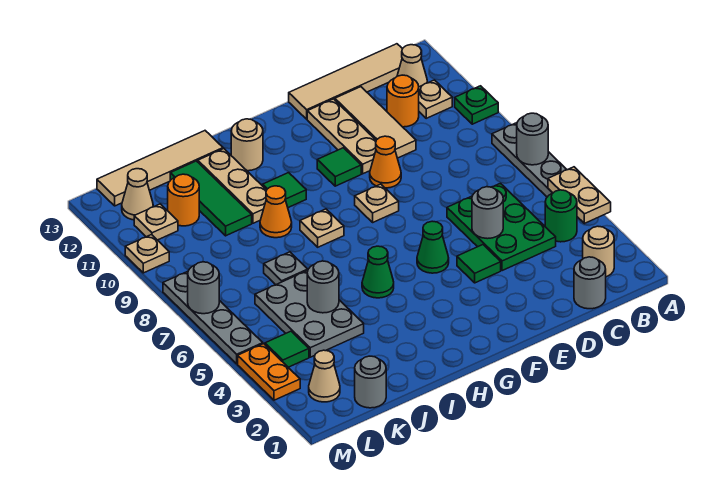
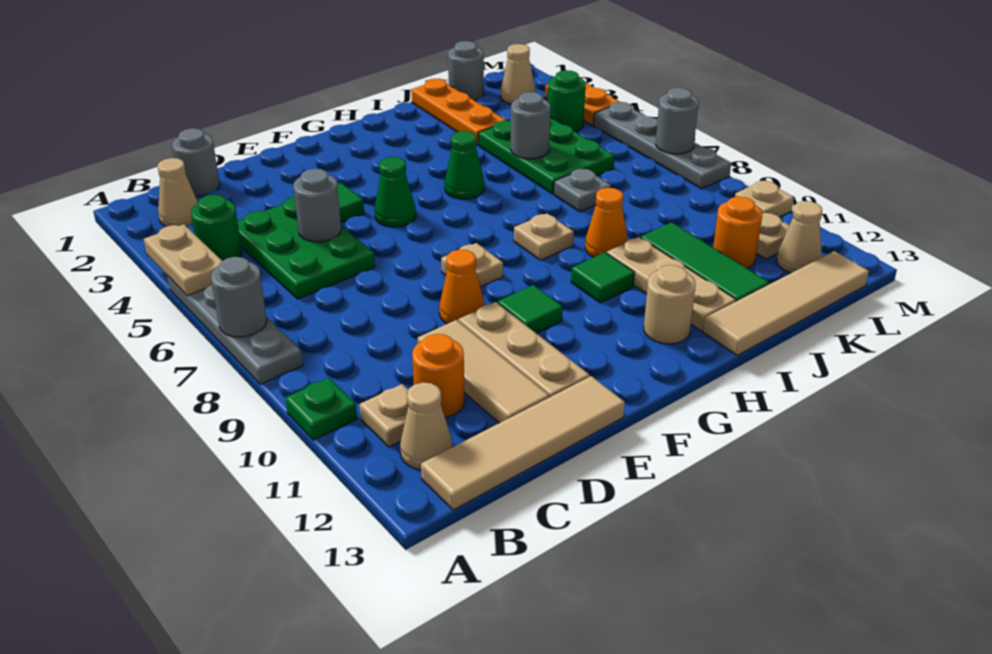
tan 1x1 round brick [583,226,614,277] -> tan 1x1 cone [157,158,198,227]
none -> orange 1x3 plate [411,79,507,145]
grey 2x3 plate [255,270,364,357] -> green 2x3 plate [478,117,615,194]
green 1x1 tile [265,331,309,367] -> green 1x1 round brick [548,70,585,132]

